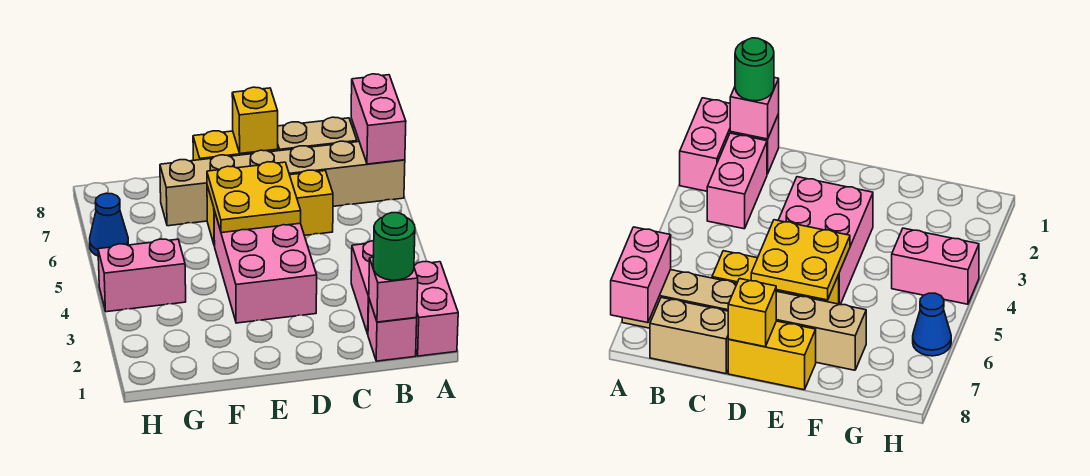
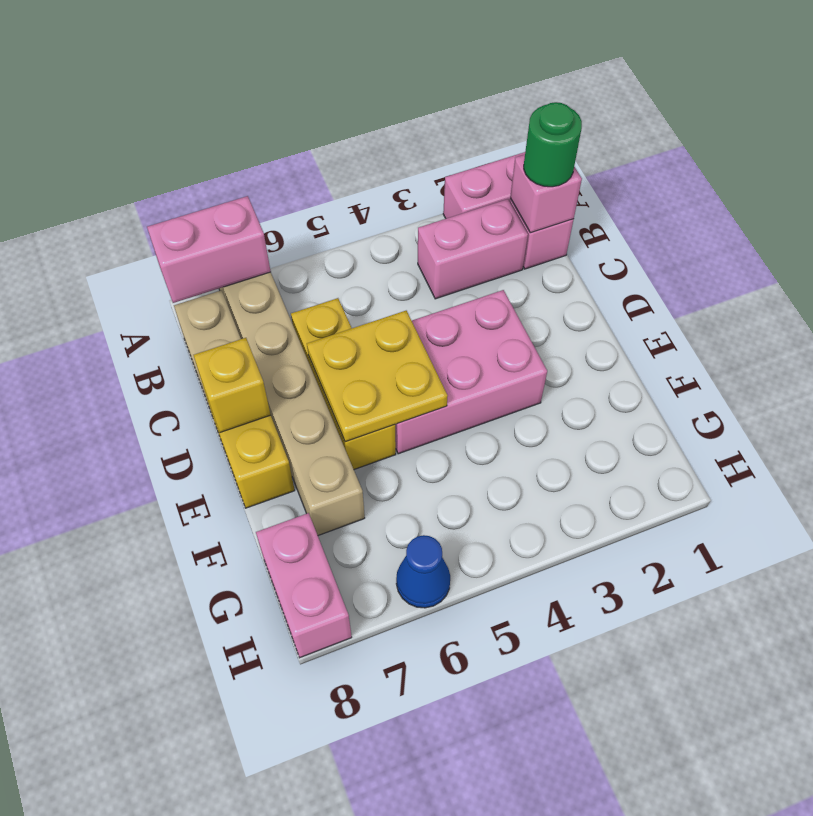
pink 1x2 brick [98,239,186,312] -> pink 1x2 brick moved to [256,513,352,658]

